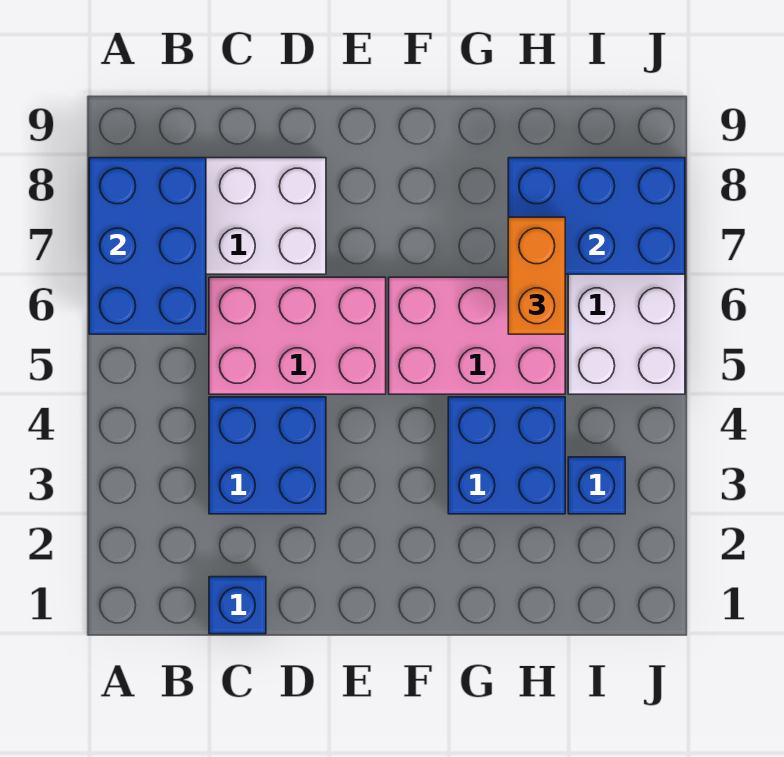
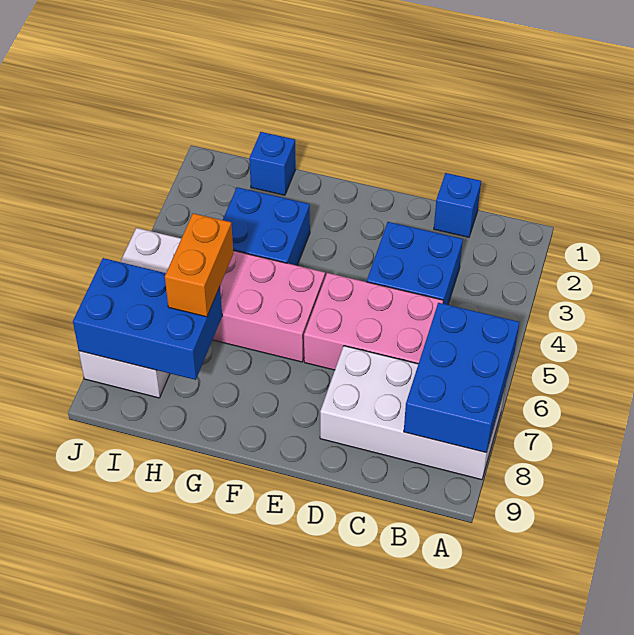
blue 1x1 brick [568,457,625,514] -> blue 1x1 brick moved to [249,132,296,195]

